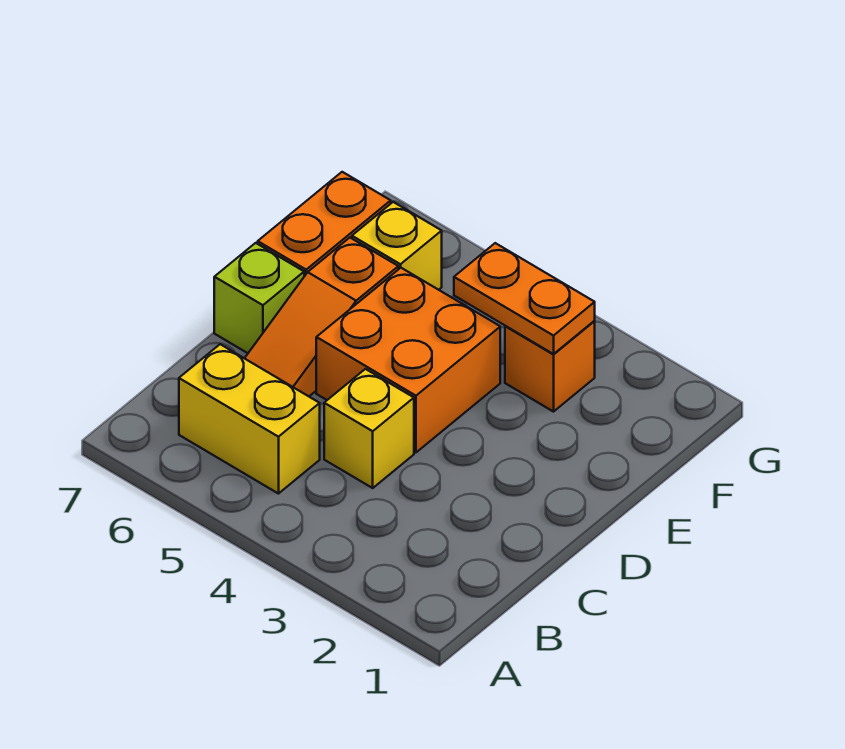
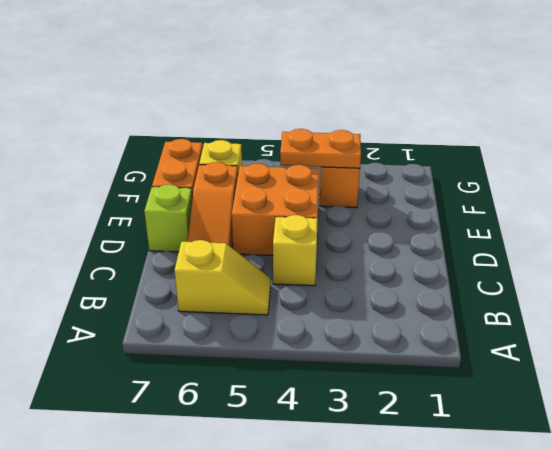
yellow 1x2 brick [179,344,320,494] -> yellow 1x2 slope [175,240,271,315]

